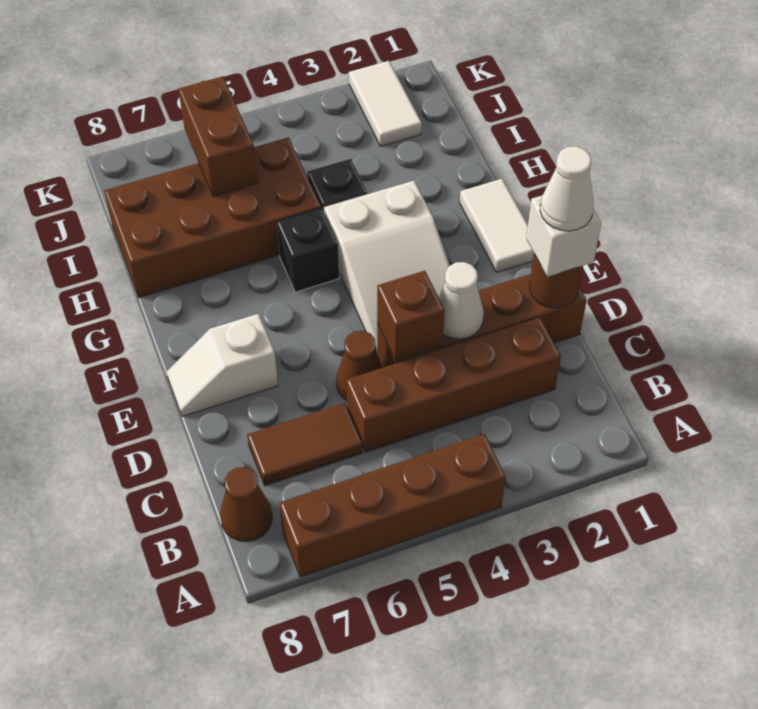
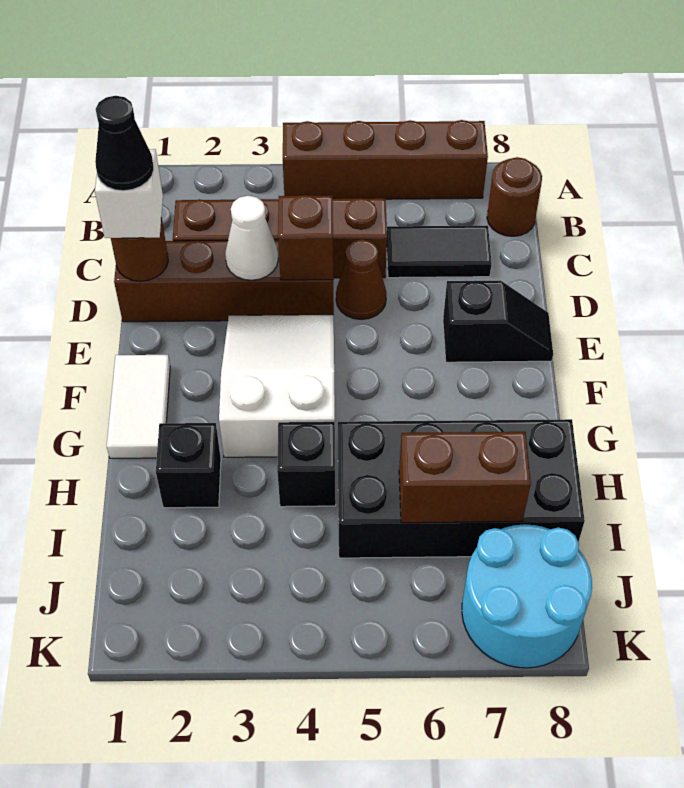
brown 1x1 cone [220,467,272,541] -> brown 1x1 round brick [487,157,542,236]
brown 1x2 tile [247,403,362,486] -> black 1x2 tile [387,226,492,278]
white 1x1 cone [540,146,594,231] -> black 1x1 cone [95,96,154,191]
white 1x2 slope [167,314,278,417] -> black 1x2 slope [443,281,553,362]
black 1x1 brick [277,208,339,292] -> black 1x1 brick moved to [156,423,221,508]
brown 2x4 brick [104,137,321,298] -> black 2x4 brick [338,419,585,558]
brown 1x2 brick [178,76,258,196] -> brown 1x2 brick turned to [399,432,531,523]
white 1x2 tile [349,61,422,146] -> none
none -> cyan 2x2 round brick [462,524,592,668]

